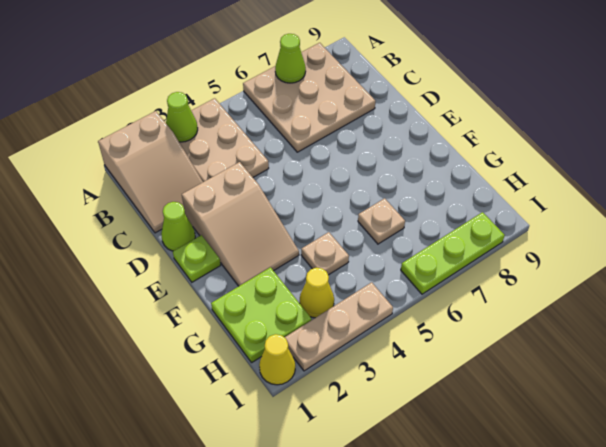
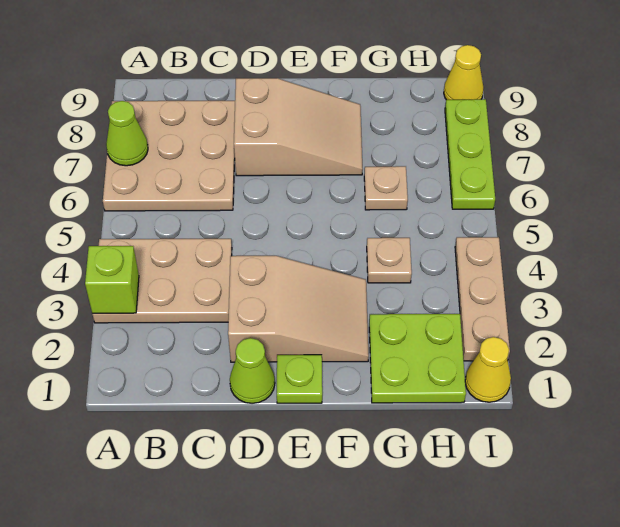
tan 2x3 slope [98,111,203,233] -> tan 2x3 slope moved to [234,78,363,176]
lime 1x1 cone [166,92,198,142] -> lime 1x1 brick [85,246,139,314]
yellow 1x1 cone [300,268,334,318] -> yellow 1x1 cone moved to [444,45,484,100]

